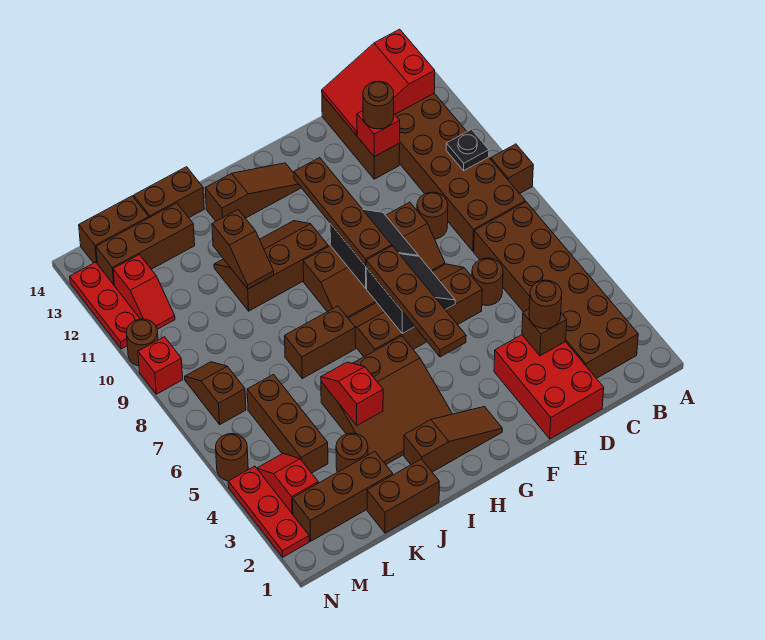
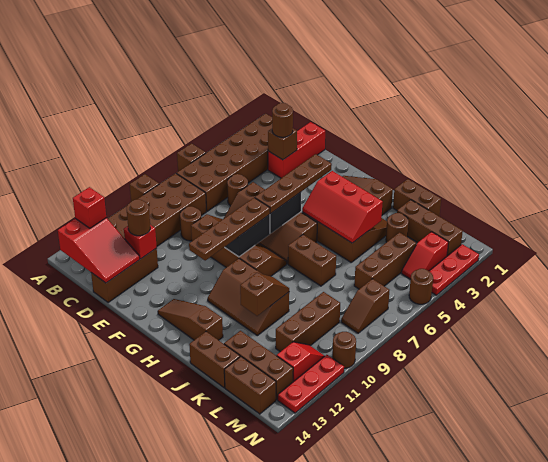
none -> brown 1x1 brick [177,143,206,171]
black 1x1 plate [446,129,489,171] -> none
red 2x3 brick [494,335,604,439] -> red 1x3 brick [268,122,325,178]
red 1x2 slope [321,362,383,425] -> red 2x3 slope [302,171,383,243]
none -> brown 1x3 brick [276,292,340,352]
red 1x1 brick [138,337,183,394] -> red 1x1 brick moved to [73,187,106,228]

